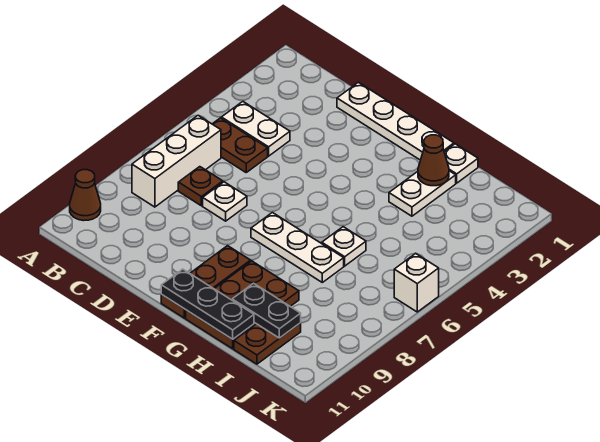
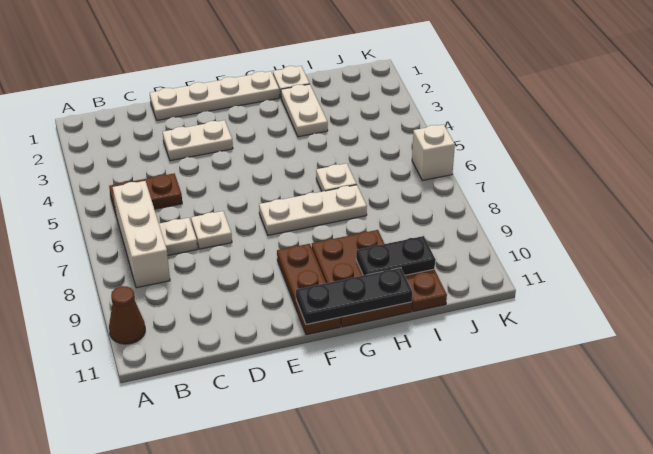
white 1x2 plate [221,102,290,156] -> white 1x2 plate moved to [163,120,233,161]
brown 1x1 plate [178,167,223,206] -> white 1x1 plate [159,218,197,256]
brown 1x1 cone [418,135,449,186] -> none

